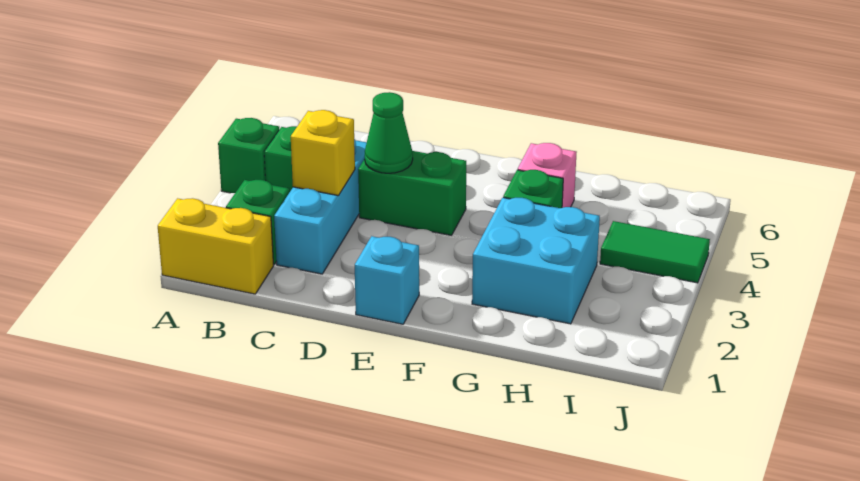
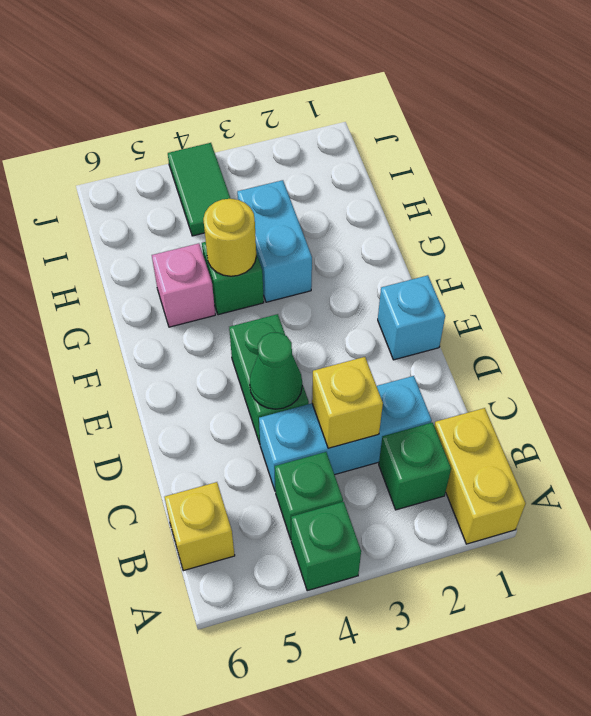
none -> yellow 1x1 brick [164,482,235,571]
cyan 2x2 brick [472,198,600,324] -> cyan 1x2 brick [237,180,312,302]
none -> yellow 1x1 round brick [203,199,256,276]

